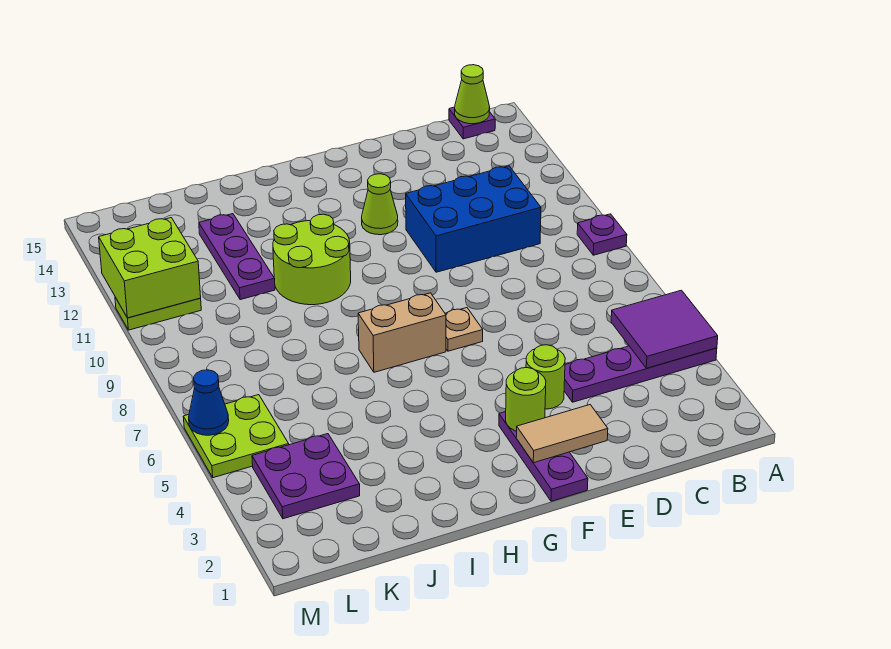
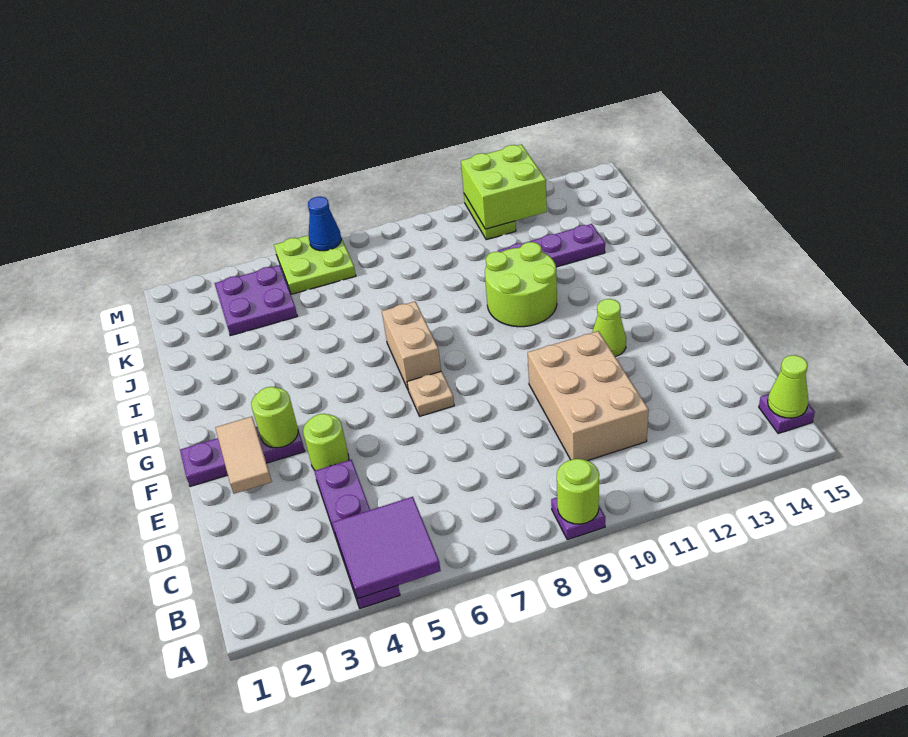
none -> lime 1x1 round brick [557,459,599,524]
blue 2x3 brick [406,166,541,272] -> tan 2x3 brick [528,331,649,461]

